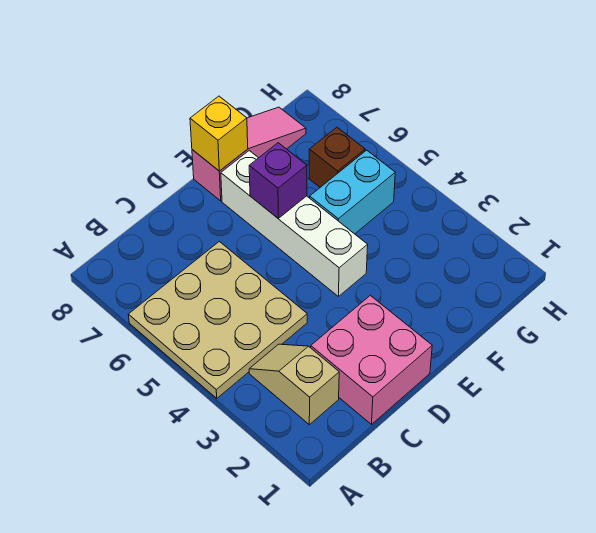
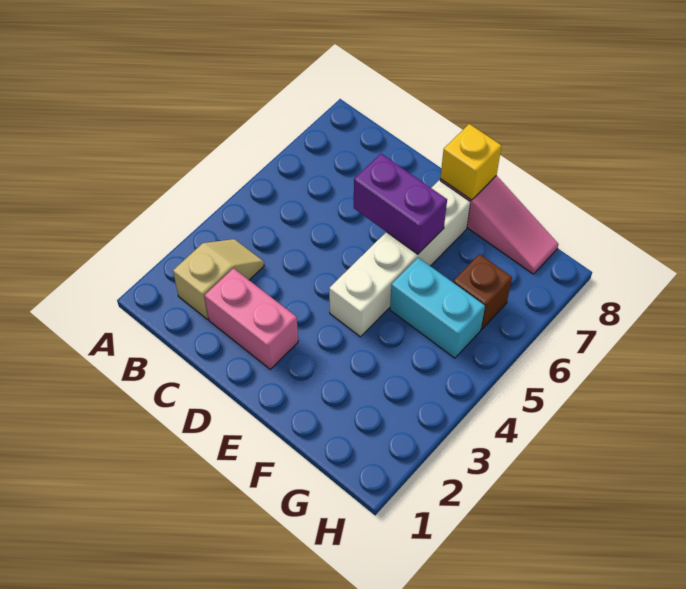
tan 3x3 plate [128,241,307,398] -> none
pink 2x2 brick [311,295,432,424] -> pink 1x2 brick [205,268,298,369]
purple 1x1 brick [249,143,307,218] -> purple 1x2 brick [354,154,447,254]

